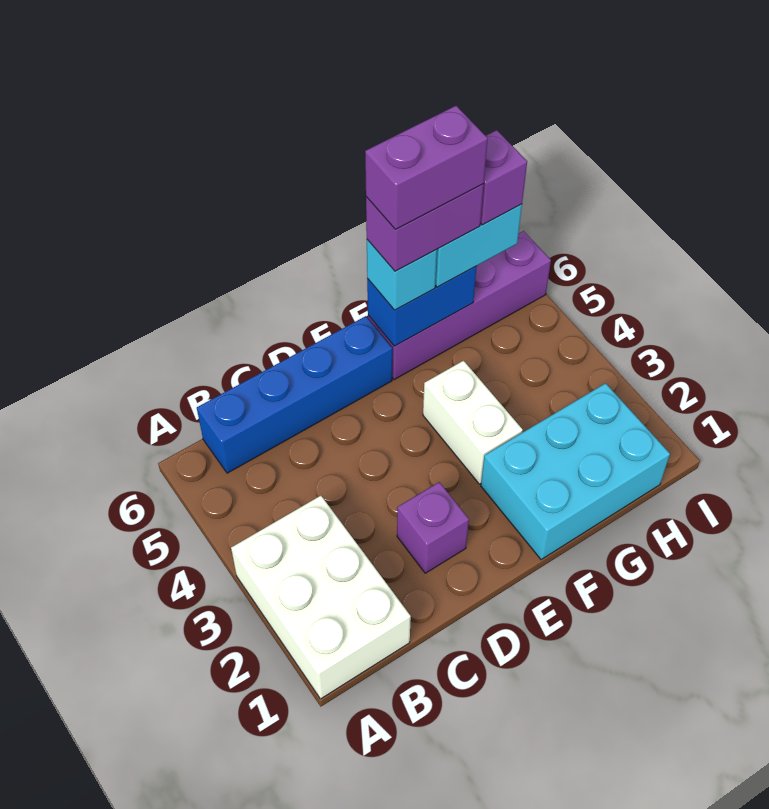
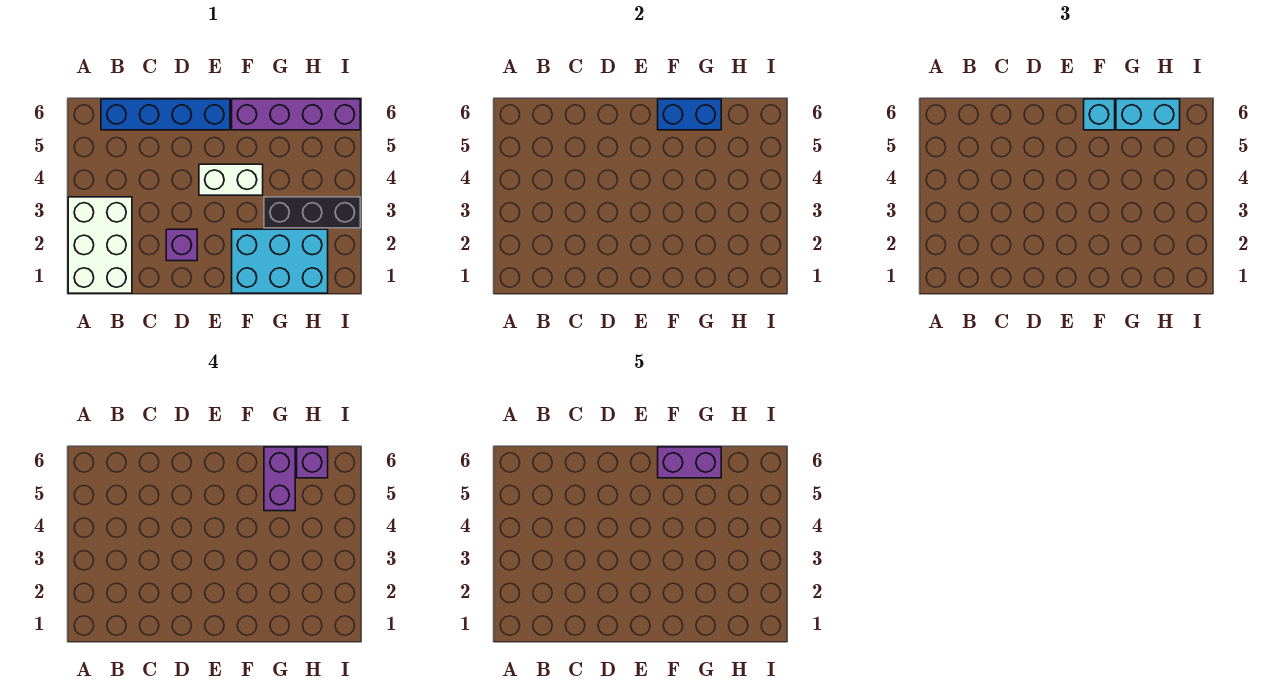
white 1x2 brick [423,361,523,484] -> white 1x2 brick turned to [199,164,263,195]
purple 1x2 brick [366,184,484,271] -> purple 1x2 brick turned to [264,447,295,511]
none -> black 1x3 brick [264,197,360,228]

